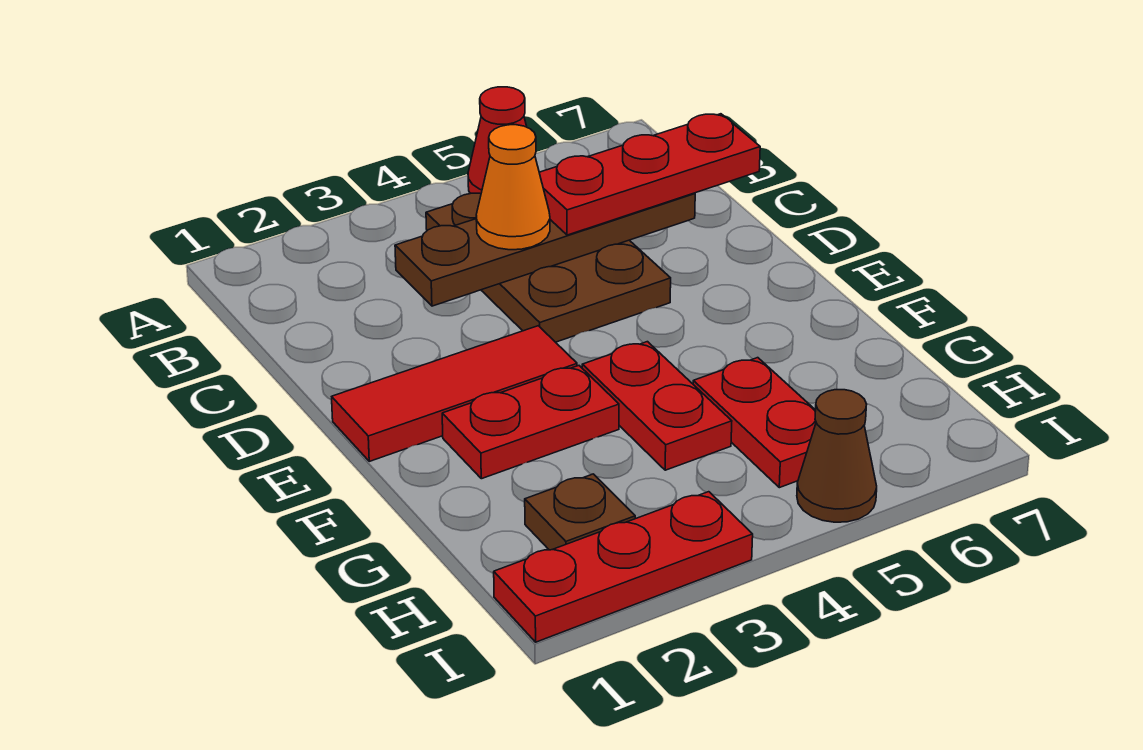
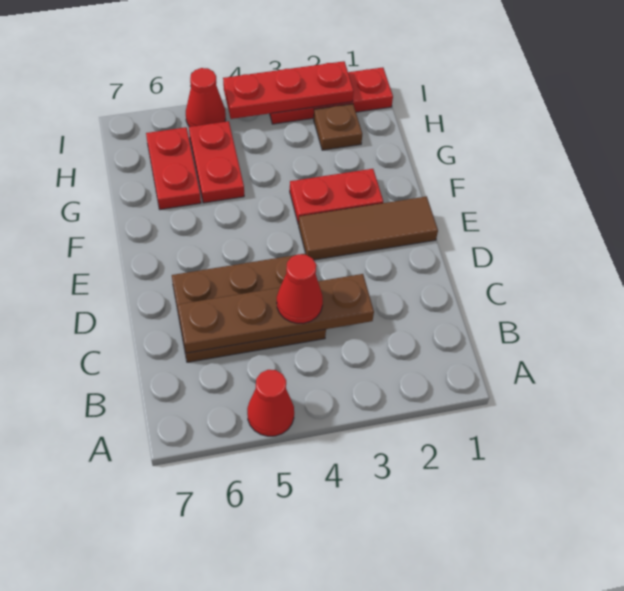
brown 2x3 plate [426,193,671,342] -> brown 2x3 plate turned to [172,253,326,362]
orange 1x1 cone [476,125,550,250] -> red 1x1 cone [277,254,323,323]
red 1x3 plate [539,114,760,235] -> red 1x3 plate moved to [223,61,354,119]
red 1x3 tile [332,326,577,461] -> brown 1x3 tile [298,196,438,260]
red 1x2 plate [582,342,732,470] -> red 1x2 plate moved to [146,127,201,210]
brown 1x1 cone [797,390,877,522] -> red 1x1 cone [186,68,226,127]

